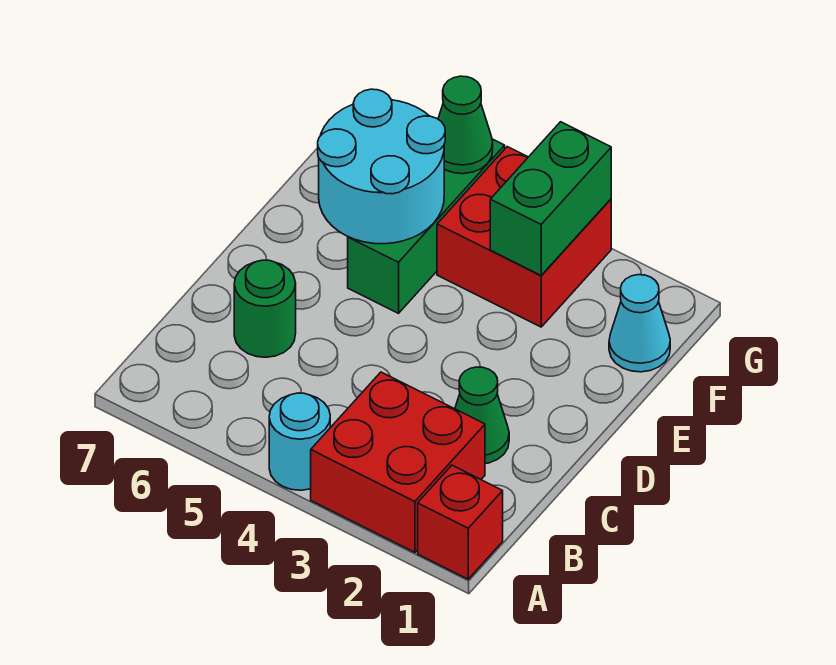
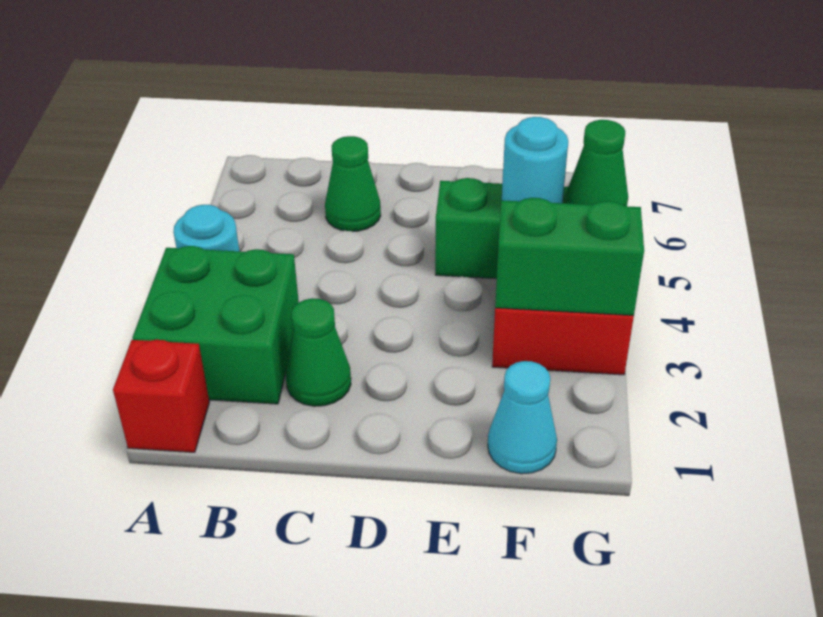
red 2x2 brick [311,372,485,552] -> green 2x2 brick [132,246,299,404]
green 1x1 round brick [234,260,296,357] -> green 1x1 cone [325,136,381,231]
cyan 2x2 round brick [318,89,445,244] -> cyan 1x1 round brick [502,117,568,203]

